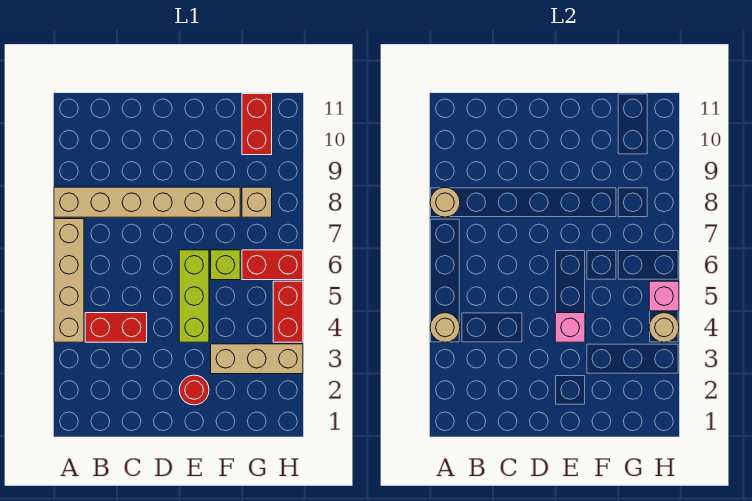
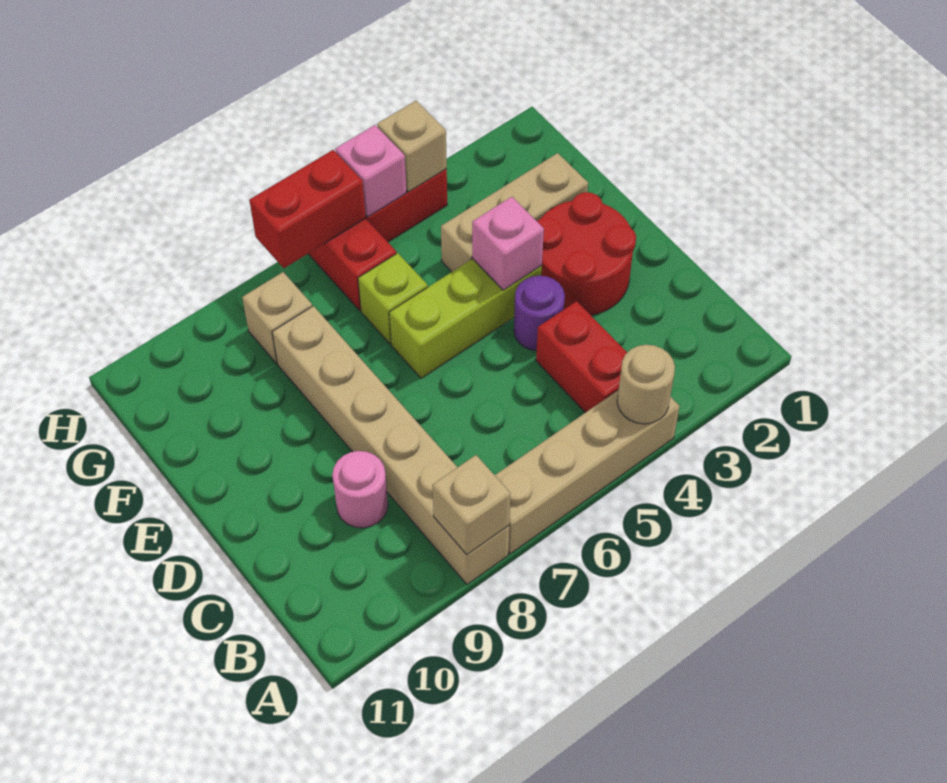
tan 1x1 round brick [430,188,460,217] -> tan 1x1 brick [432,455,510,555]
none -> pink 1x1 round brick [332,451,388,528]
none -> purple 1x1 round brick [514,276,565,351]
red 1x1 round brick [179,375,209,405] -> red 2x2 round brick [537,192,636,315]
tan 1x3 brick [211,344,303,374] -> tan 1x3 brick turned to [441,153,588,272]
red 1x2 brick [242,94,272,155] -> red 1x2 brick moved to [249,150,366,268]
tan 1x1 round brick [649,313,679,342] -> tan 1x1 brick [377,101,447,192]

